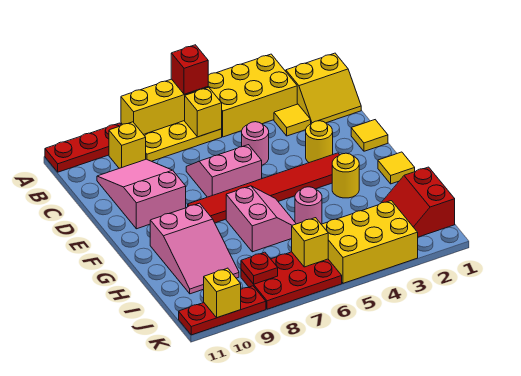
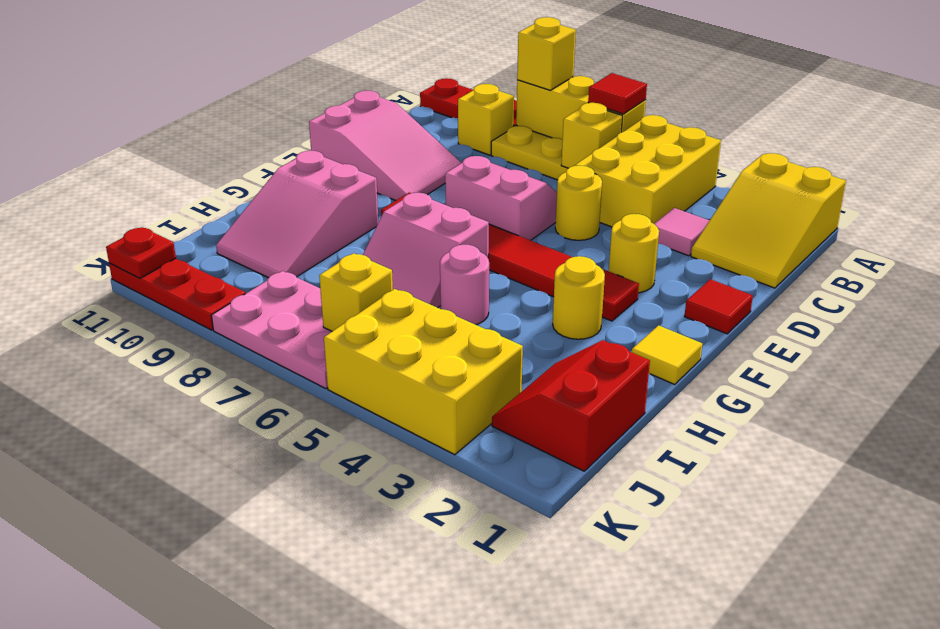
yellow 2x3 brick [208,54,297,137] -> yellow 2x3 brick turned to [575,115,721,227]
red 1x1 brick [171,45,208,94] -> red 1x1 tile [588,73,647,114]
yellow 2x2 slope [286,53,361,124] -> yellow 2x3 slope [691,153,846,288]
yellow 1x1 tile [274,104,311,136] -> pink 1x1 tile [654,208,710,256]
pink 2x3 slope [97,159,186,229] -> pink 2x3 slope turned to [309,91,461,201]
pink 1x1 round brick [242,122,269,165] -> yellow 1x1 round brick [555,165,602,240]
yellow 1x1 tile [351,120,388,151] -> red 1x1 tile [684,279,753,334]
pink 2x2 slope [226,186,296,252] -> pink 2x2 slope turned to [363,193,489,308]
red 2x3 plate [241,252,342,309] -> pink 2x3 plate [211,271,332,389]
red 1x1 plate [241,252,278,284] -> red 1x1 plate moved to [106,227,176,278]
yellow 1x1 brick [204,268,241,318] -> yellow 1x1 brick moved to [517,17,576,90]

